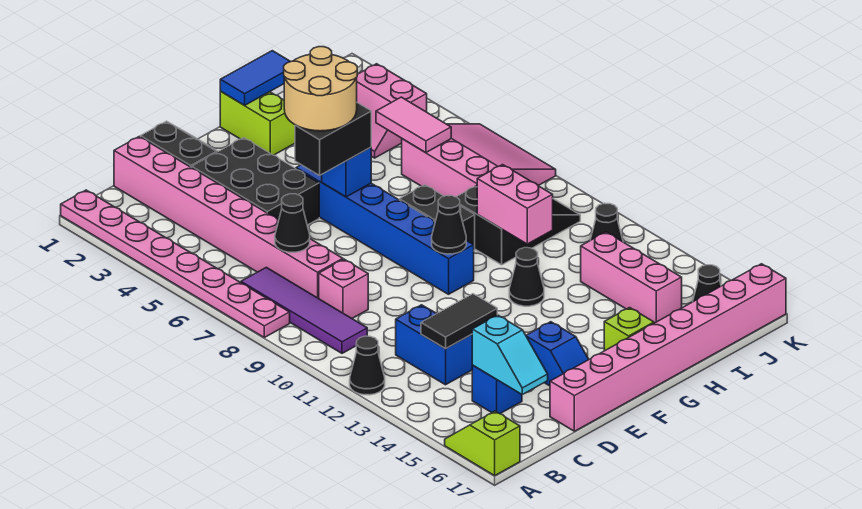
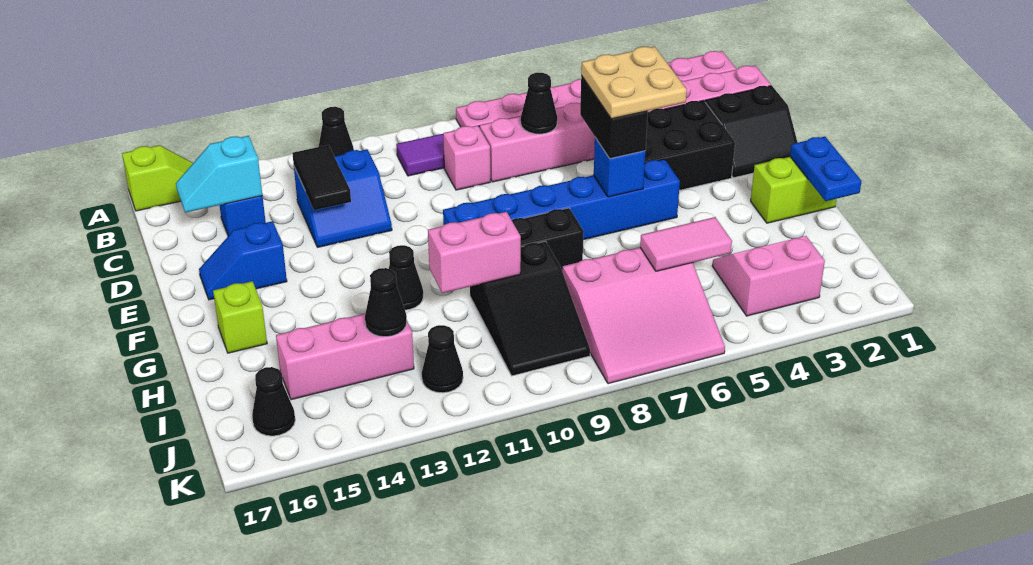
pink 1x8 brick [550,264,786,431] -> none
tan 2x2 round brick [284,47,357,131] -> tan 2x2 plate [581,47,687,119]
black 1x1 cone [432,196,466,254] -> black 1x1 cone moved to [365,268,407,337]
blue 1x2 tile [220,51,290,105] -> blue 1x2 plate [790,137,861,201]

